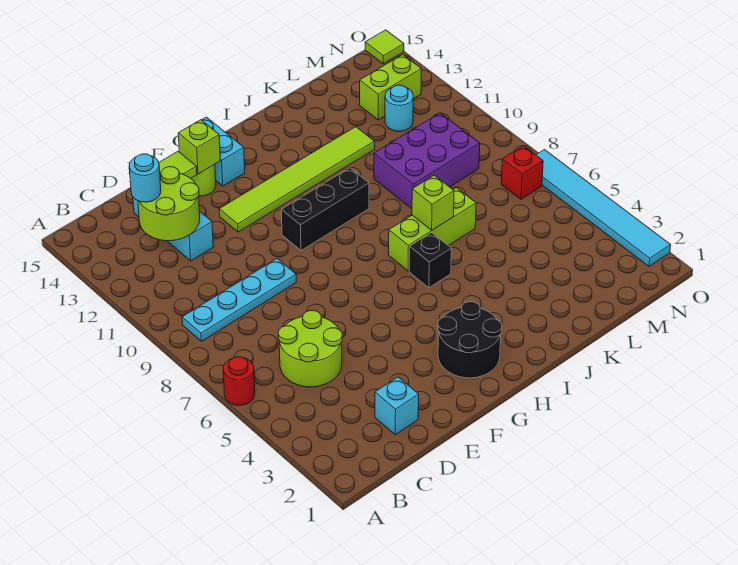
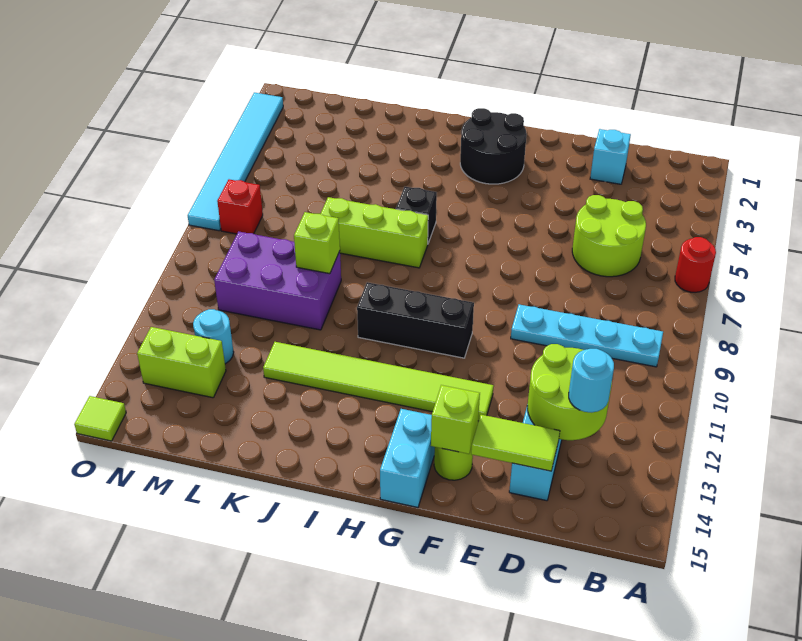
lime 1x1 brick [412,175,454,230] -> lime 1x1 brick moved to [294,212,340,274]

